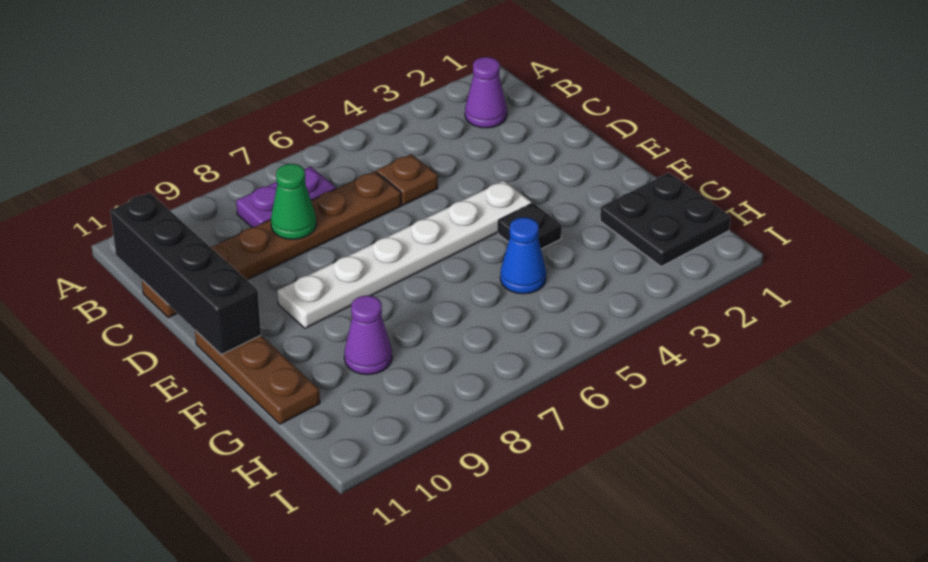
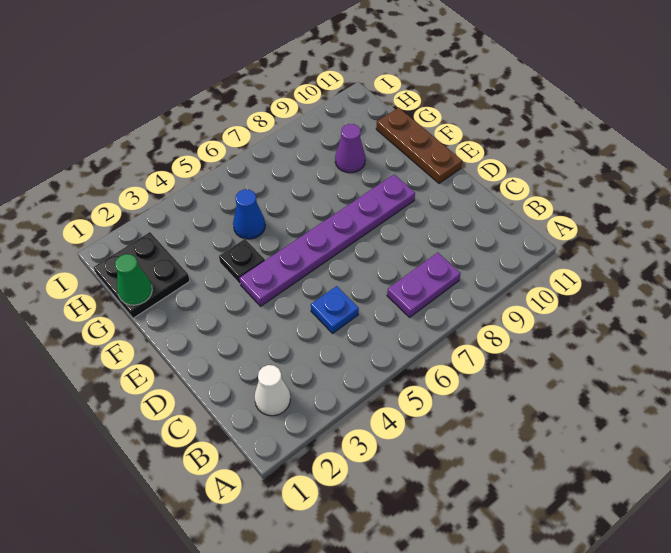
purple 1x1 cone [465,57,507,128] -> white 1x1 cone [254,365,290,416]
black 1x4 brick [110,193,261,355] -> none
brown 1x1 plate [376,154,438,205] -> blue 1x1 plate [311,286,359,333]
brown 1x6 plate [142,171,401,318] -> none
green 1x1 cone [271,164,316,239] -> green 1x1 cone moved to [115,254,152,305]
white 1x6 plate [277,181,532,328] -> purple 1x6 plate [239,175,415,306]

